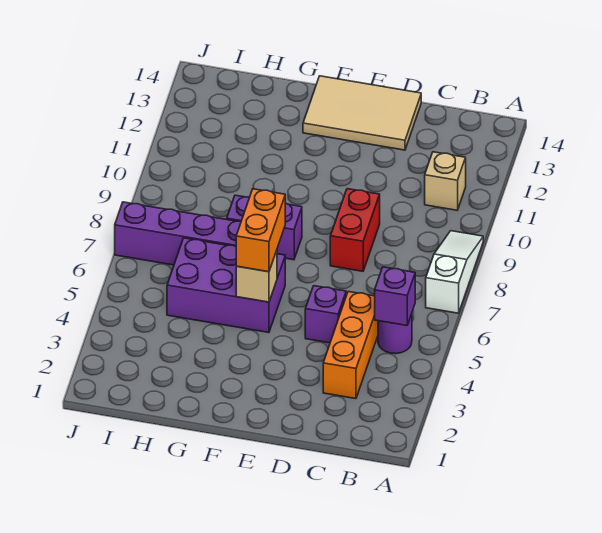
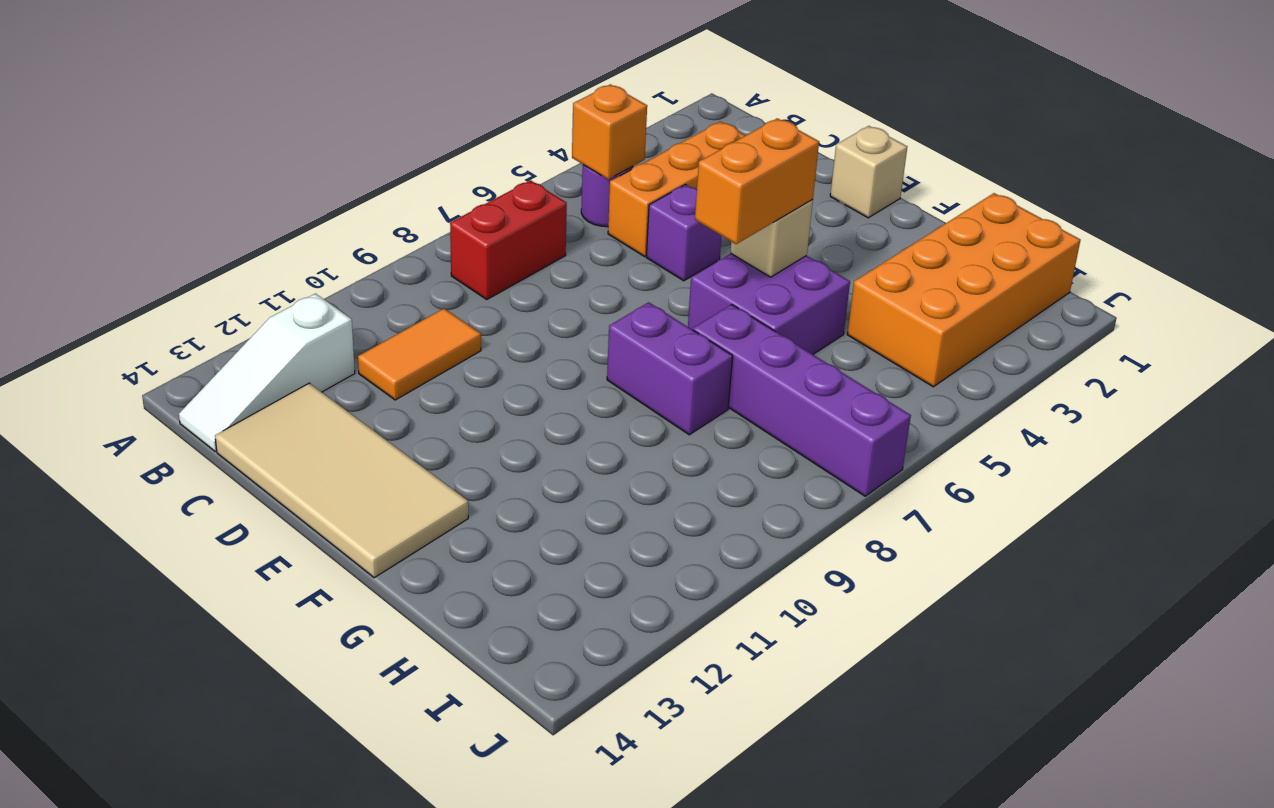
white 1x3 slope [426,231,483,313] -> white 1x3 slope moved to [179,294,355,452]
purple 1x1 brick [375,267,415,325] -> orange 1x1 brick [572,84,647,179]
tan 1x1 brick [425,152,466,210] -> tan 1x1 brick moved to [830,126,907,218]
none -> orange 1x2 tile [358,309,481,400]
red 1x2 brick [330,189,380,271] -> red 1x2 brick moved to [450,180,567,299]
tan 2x3 tile [303,76,421,150] -> tan 2x4 tile [215,383,468,578]
purple 2x3 brick [167,238,285,333] -> purple 2x2 brick [688,254,850,354]
none -> orange 2x4 brick [847,193,1080,387]

